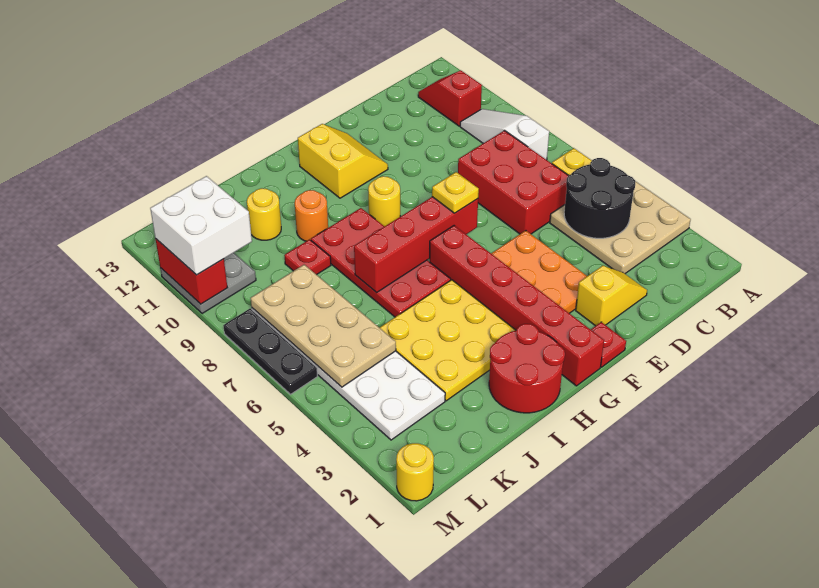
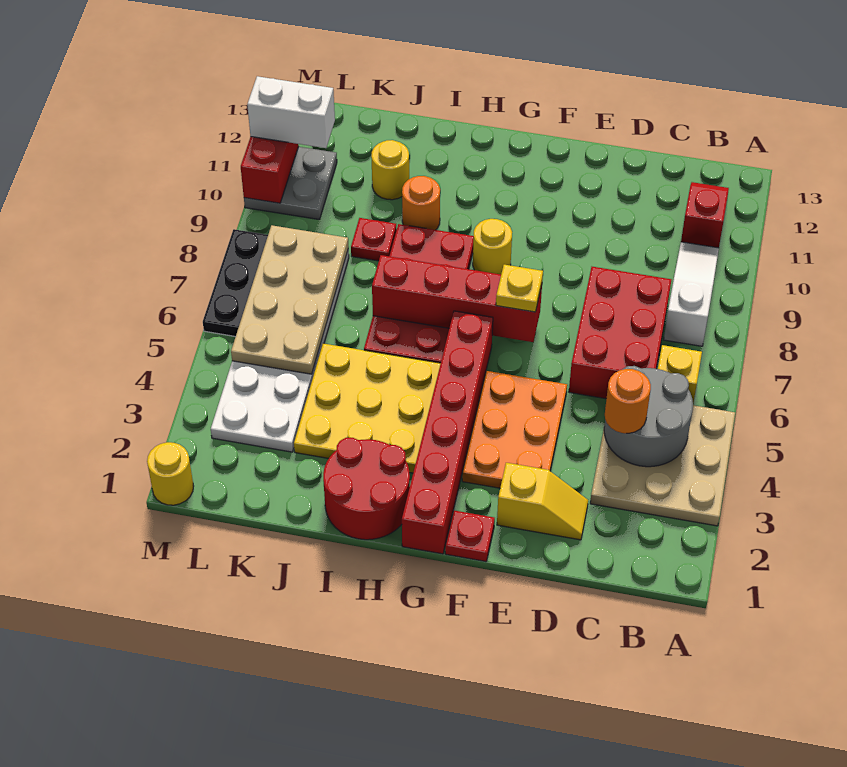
black 2x2 round brick [564,158,635,238] -> grey 2x2 round brick [604,366,693,467]
none -> orange 1x1 round brick [605,369,651,433]
yellow 2x2 slope [298,124,388,198] -> none
white 2x2 brick [150,176,252,275] -> white 1x2 brick [247,76,335,148]

